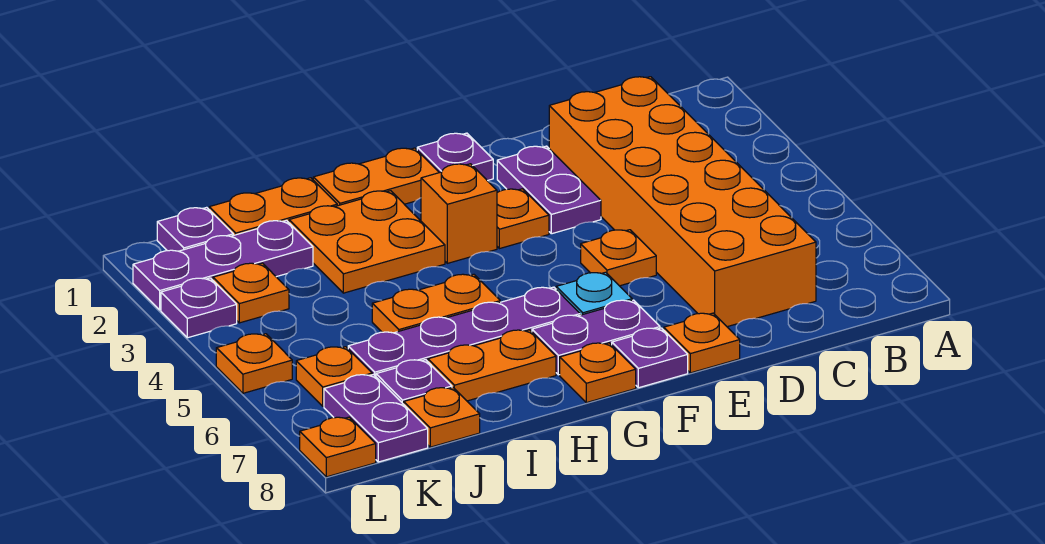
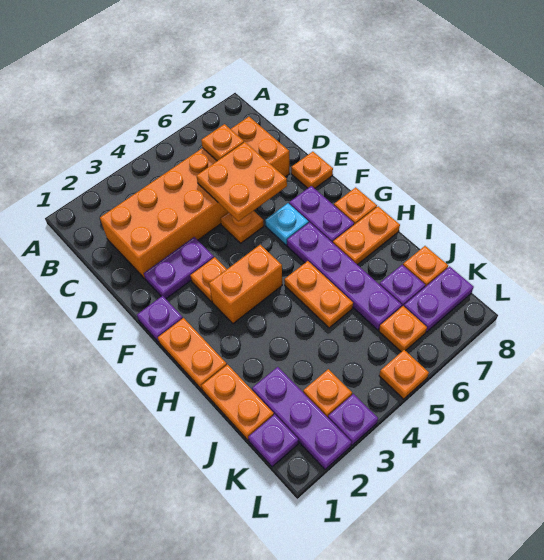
purple 1x1 plate [612,328,688,388] -> none
orange 1x1 brick [421,164,497,263] -> orange 1x2 brick [209,245,282,324]
orange 2x2 plate [289,191,445,293] -> orange 2x2 plate moved to [196,142,287,221]
orange 1x2 plate [428,330,556,401] -> orange 1x2 plate turned to [333,206,400,265]
orange 1x1 plate [300,417,376,477] -> orange 1x1 plate moved to [201,124,244,161]

